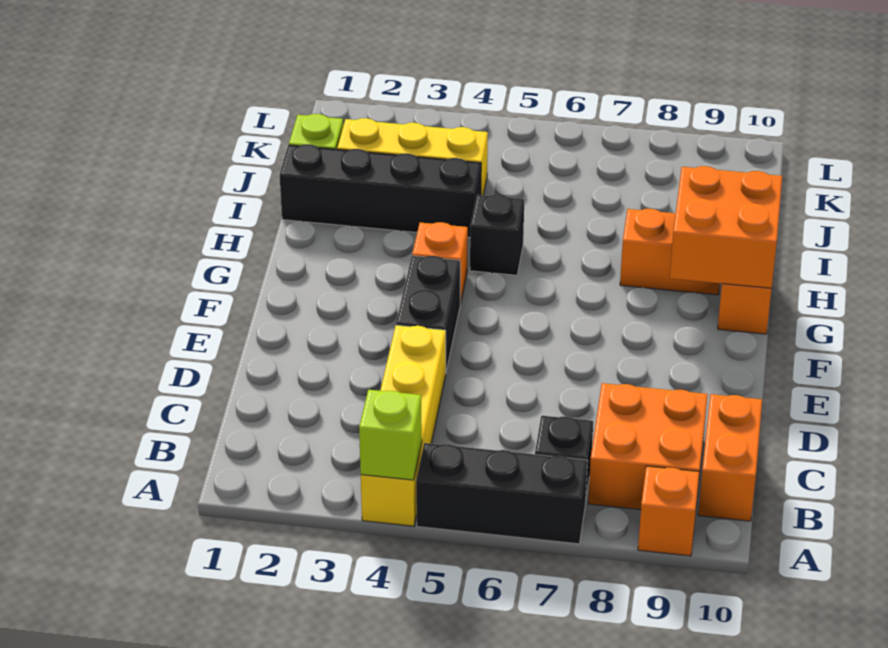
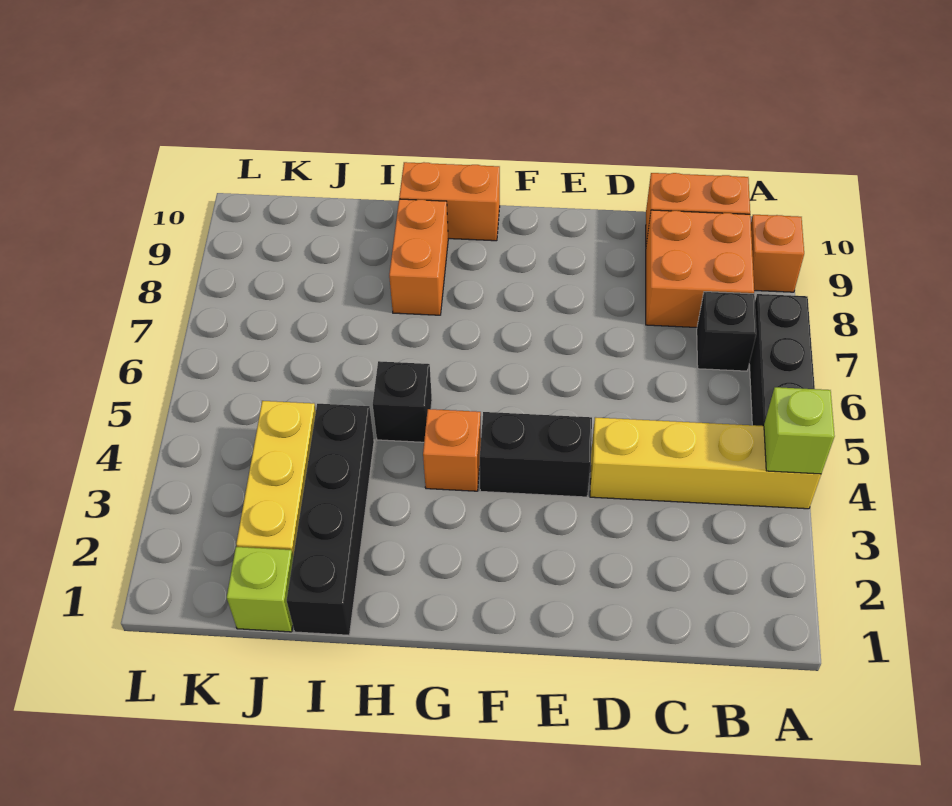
orange 2x2 brick [670,166,782,288] -> none

